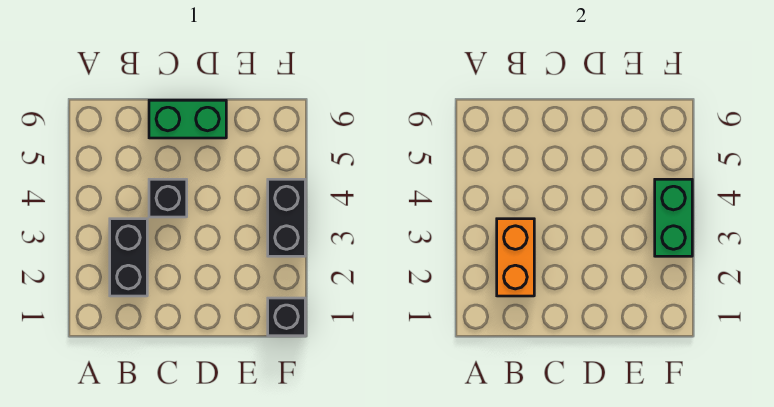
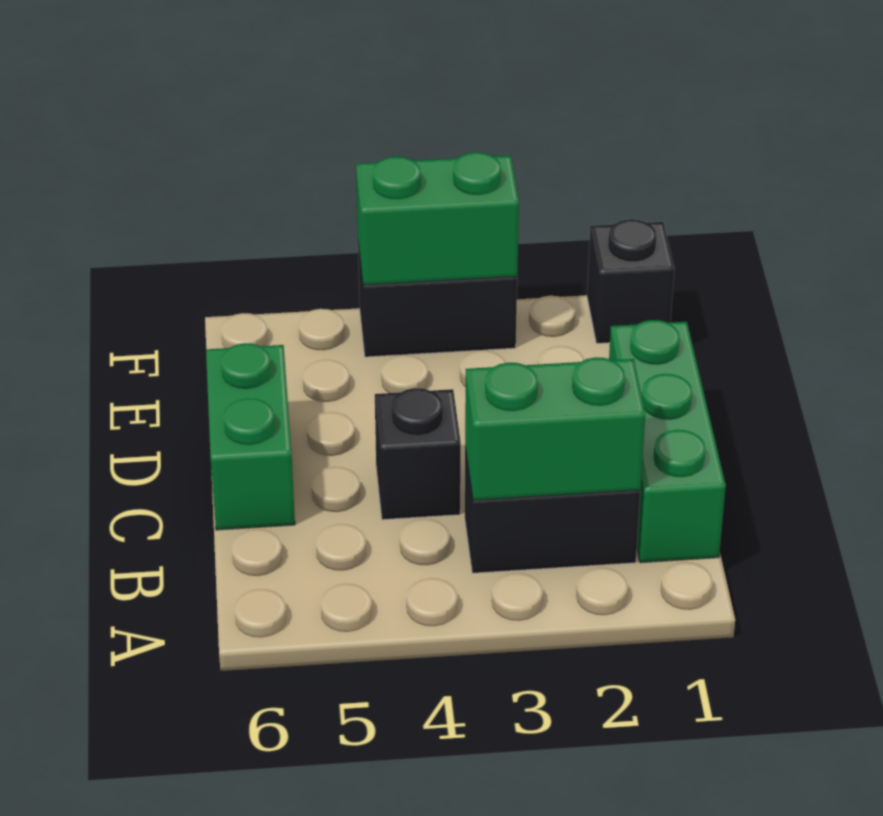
none -> green 1x3 brick [609,320,726,563]
orange 1x2 brick [497,219,534,296] -> green 1x2 brick [465,357,645,500]

